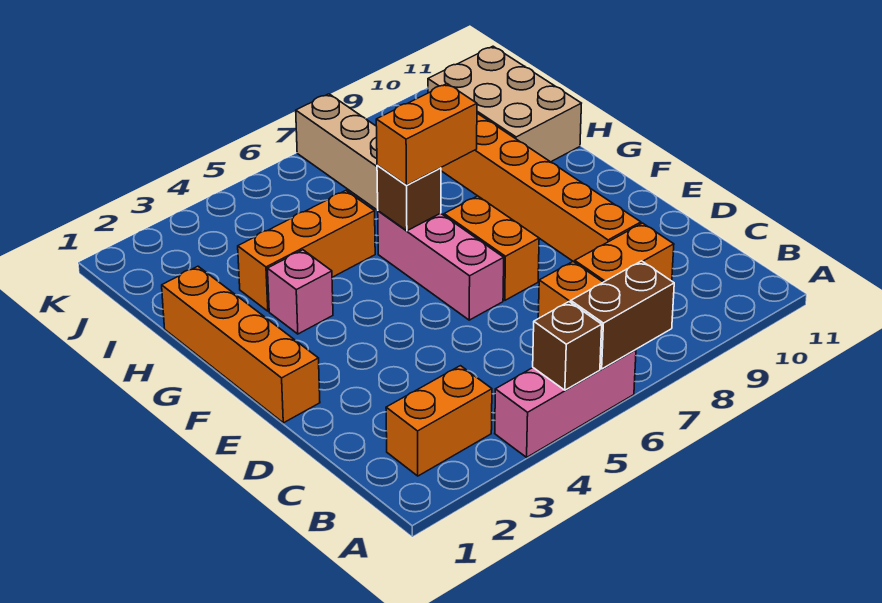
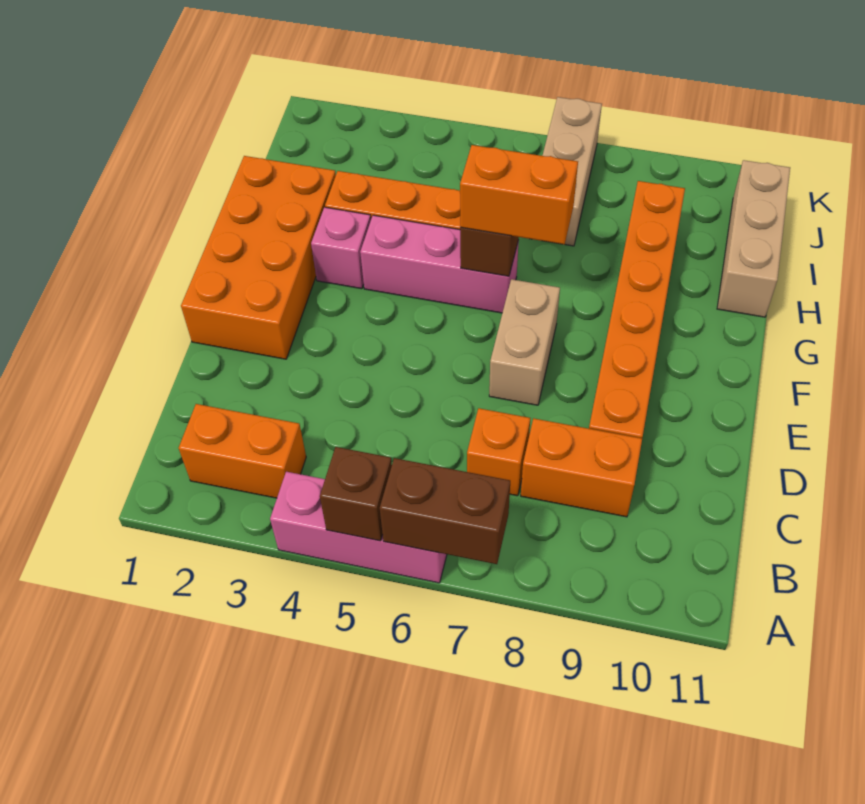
orange 1x4 brick [162,266,320,423] -> orange 2x4 brick [181,156,336,359]
pink 1x3 brick [378,211,504,320] -> pink 1x3 brick turned to [360,215,519,313]
orange 1x2 brick [444,196,539,300] -> tan 1x2 brick [489,279,560,405]
tan 2x3 brick [428,46,581,162] -> tan 1x3 brick [717,160,790,317]

